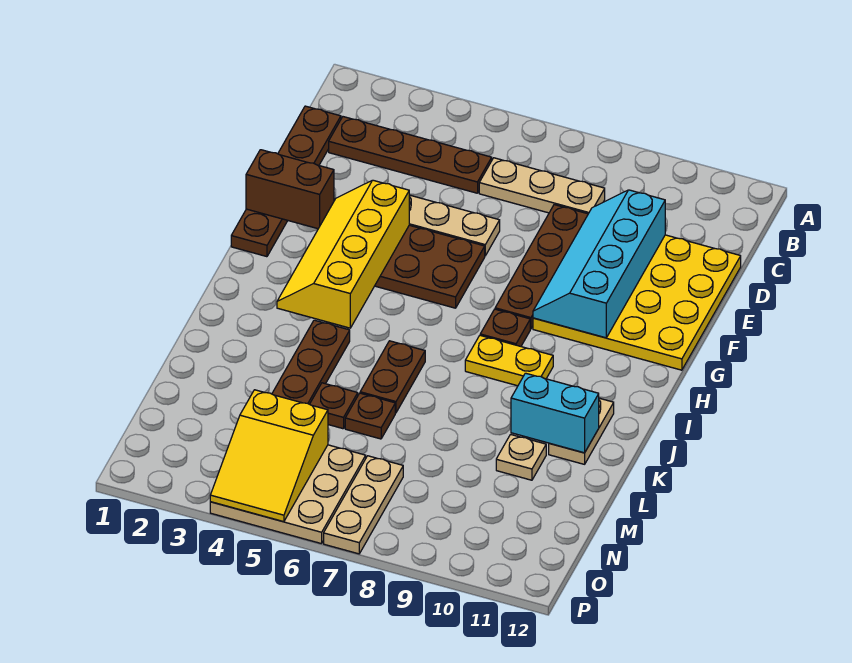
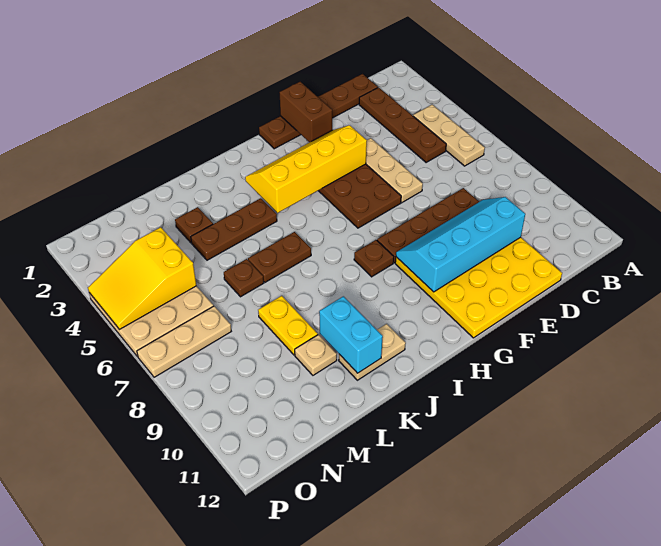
tan 1x3 plate [479,158,605,214] -> tan 1x3 plate moved to [413,105,485,166]
yellow 1x2 plate [465,335,553,386] -> yellow 1x2 plate moved to [258,296,318,355]
brown 1x1 plate [310,383,358,429] -> brown 1x1 plate moved to [175,207,213,243]

